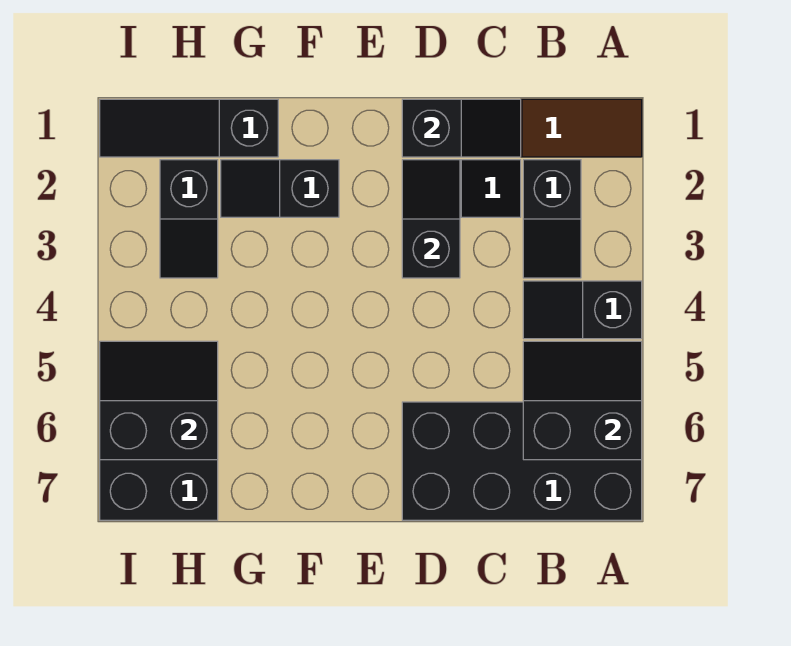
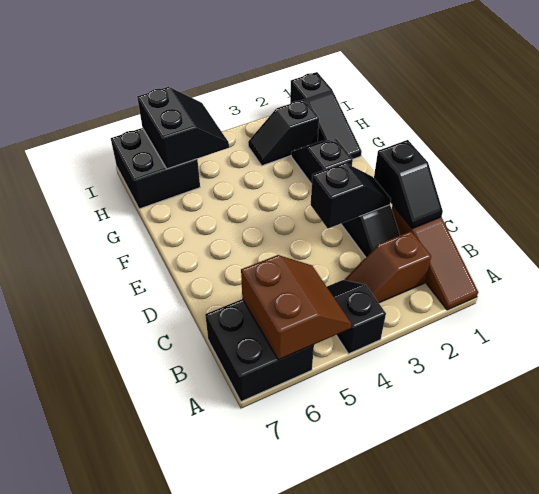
black 2x2 slope [523,341,642,460] -> brown 2x2 slope [241,255,351,360]
black 2x4 brick [402,402,642,520] -> black 2x2 brick [205,299,314,402]
black 1x2 slope [523,160,581,278] -> brown 1x2 slope [345,231,431,303]
black 1x3 slope [100,99,278,157] -> black 1x3 slope turned to [290,72,362,159]

